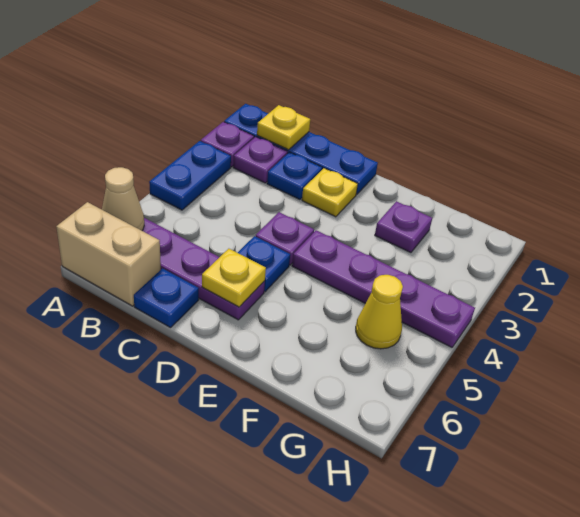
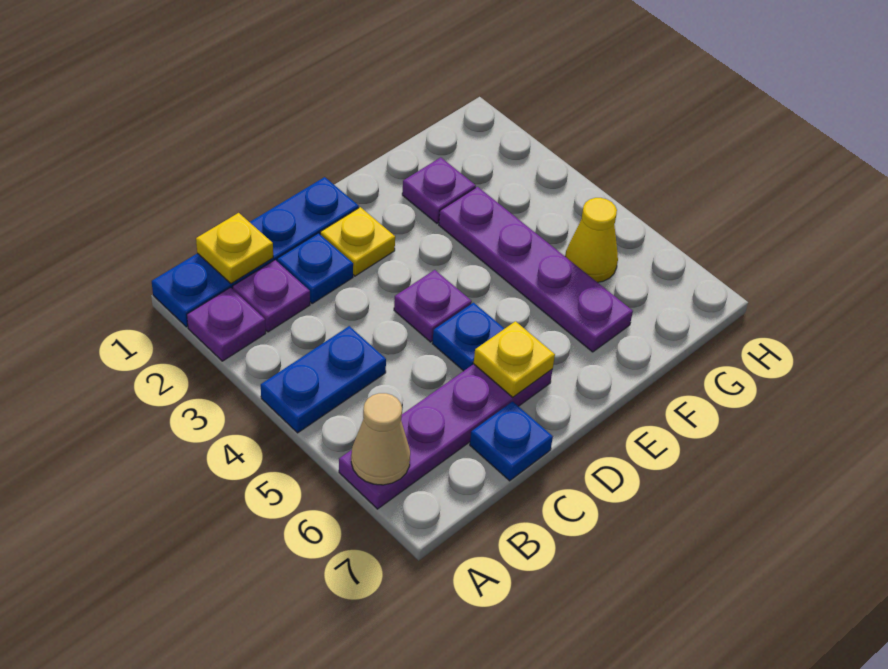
blue 1x2 plate [149,141,231,210] -> blue 1x2 plate turned to [261,326,386,433]
tan 1x2 brick [56,202,161,306] -> none
purple 1x4 plate [292,230,475,347] -> purple 1x4 plate turned to [439,187,633,352]

